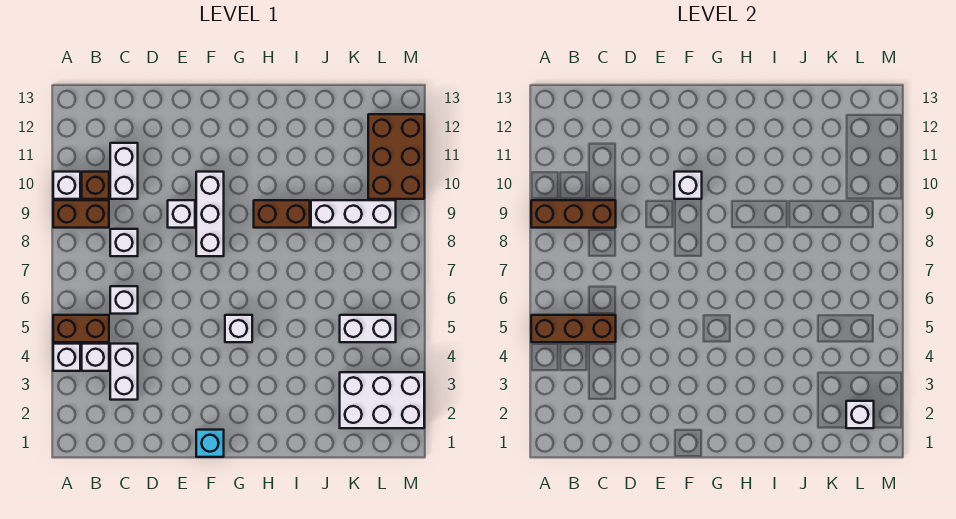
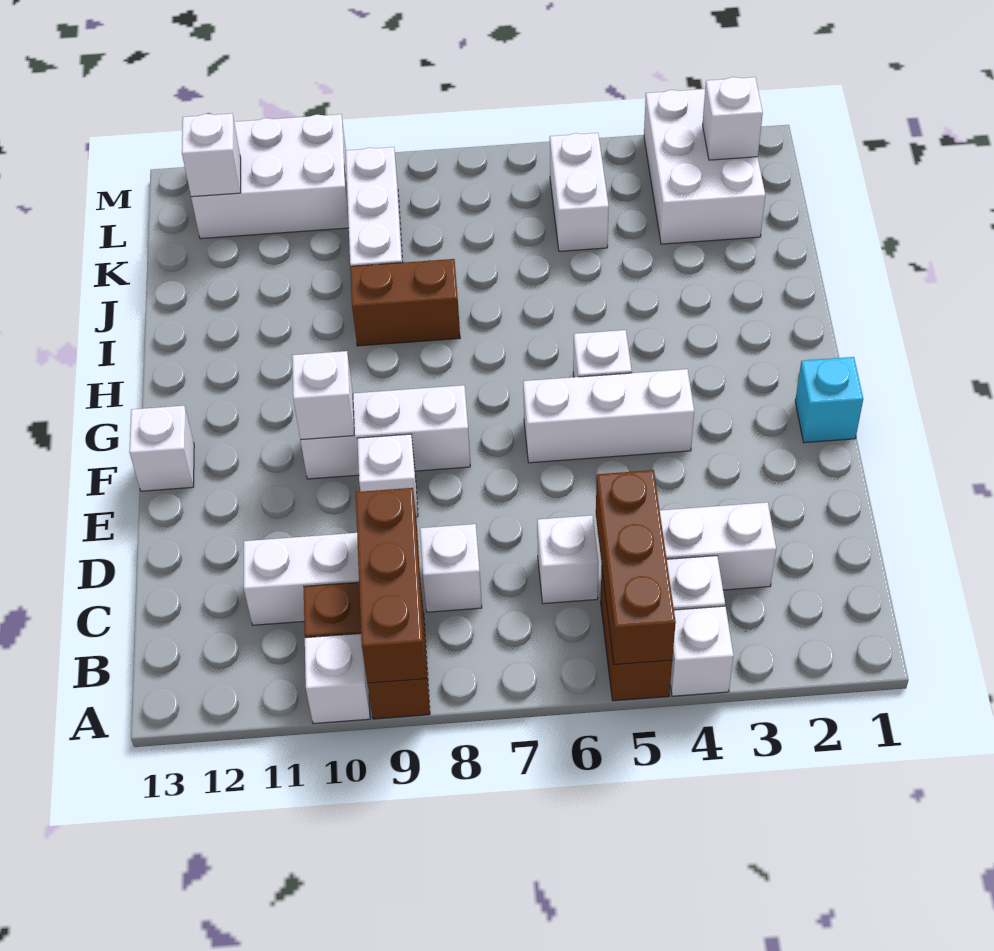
none -> white 1x3 brick [523,369,694,463]
none -> white 1x1 brick [129,406,194,491]
brown 1x2 brick [254,200,310,228] -> brown 1x2 brick turned to [350,259,460,346]
brown 2x3 brick [368,114,424,199] -> white 2x3 brick [191,114,349,239]
none -> white 1x1 brick [182,113,241,197]

